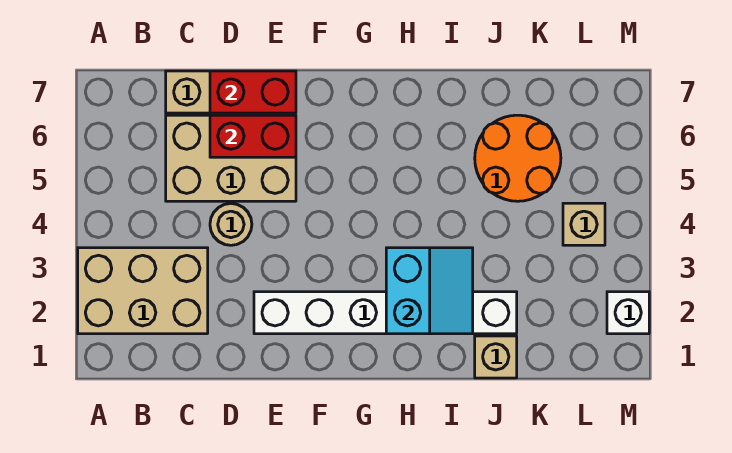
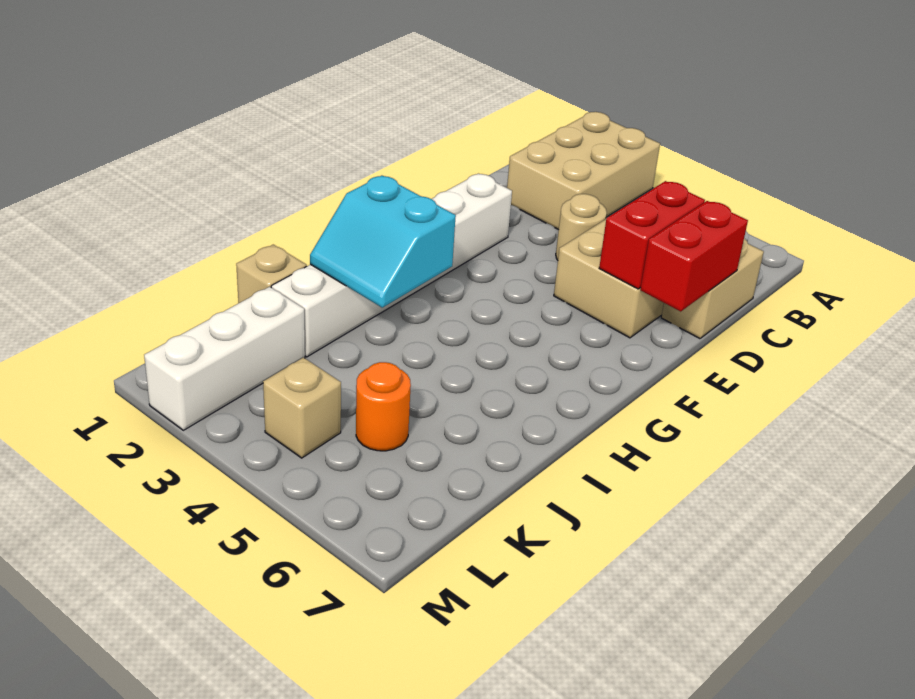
orange 2x2 round brick [475,115,561,201] -> orange 1x1 round brick [356,362,411,451]
white 1x1 brick [607,292,649,334] -> white 1x3 brick [144,287,305,430]

